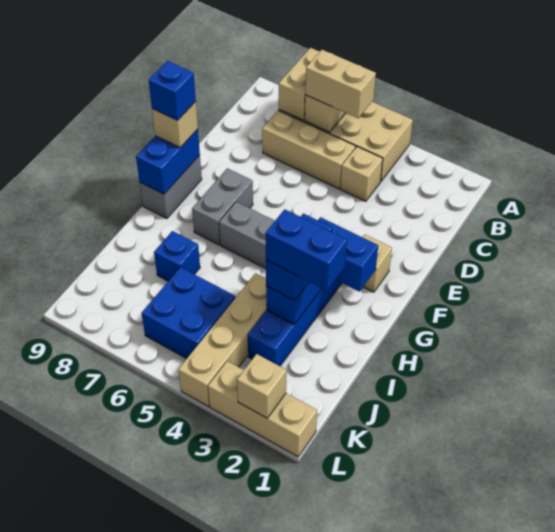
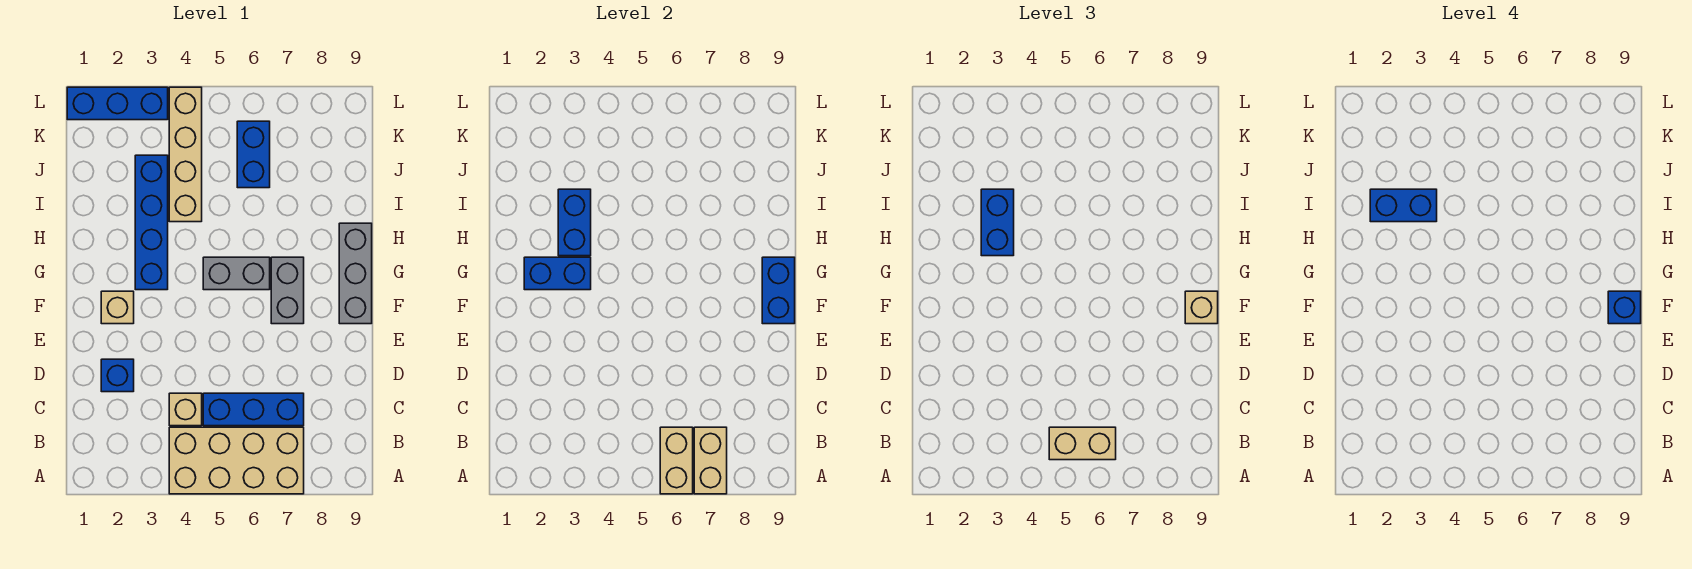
tan 1x3 brick [262,110,356,189] -> blue 1x3 brick [203,393,304,426]
grey 1x2 brick [140,155,202,218] -> grey 1x3 brick [339,223,372,324]
blue 1x1 brick [154,231,200,281] -> blue 1x1 brick moved to [101,359,134,392]
blue 2x2 brick [142,267,235,358] -> blue 1x2 brick [237,121,270,188]
tan 1x3 brick [208,361,317,457] -> blue 1x3 brick [67,87,168,120]
tan 1x1 brick [237,354,286,418] -> none

